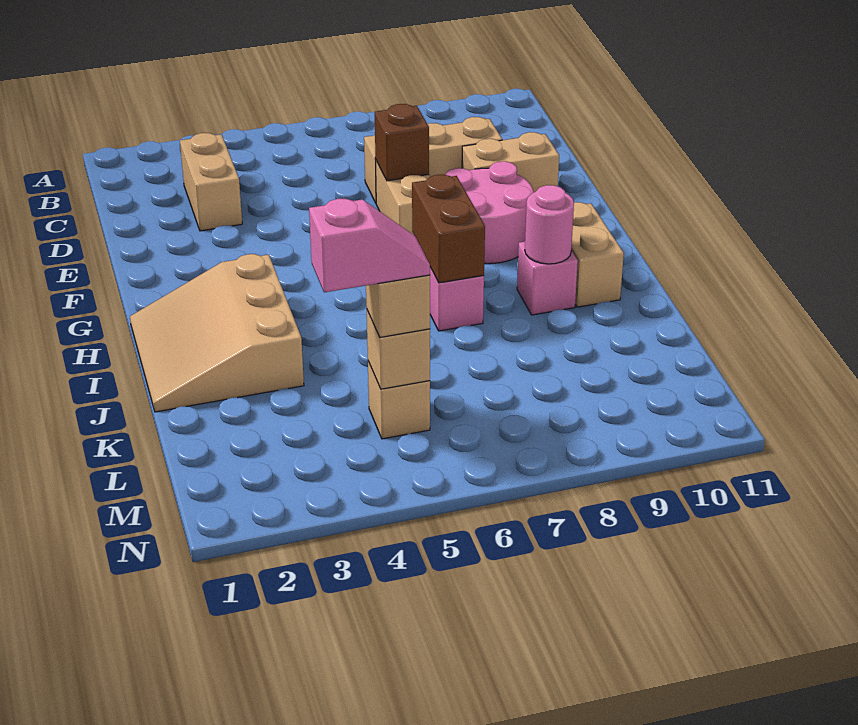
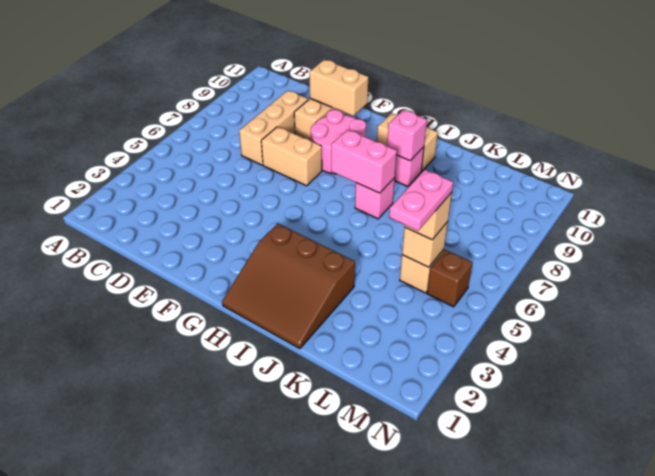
tan 1x2 brick [180,133,242,231] -> tan 1x2 brick moved to [309,60,368,116]
brown 1x1 brick [375,104,429,181] -> brown 1x1 brick moved to [427,250,473,307]
tan 3x3 slope [130,254,304,412] -> brown 3x3 slope [222,224,355,349]
brown 1x2 brick [412,175,485,283] -> pink 1x2 brick [331,130,397,193]
pink 1x1 round brick [525,185,574,264] -> pink 1x1 brick [387,110,427,161]
pink 1x2 slope [309,199,430,292] -> pink 1x2 plate [389,170,453,231]

